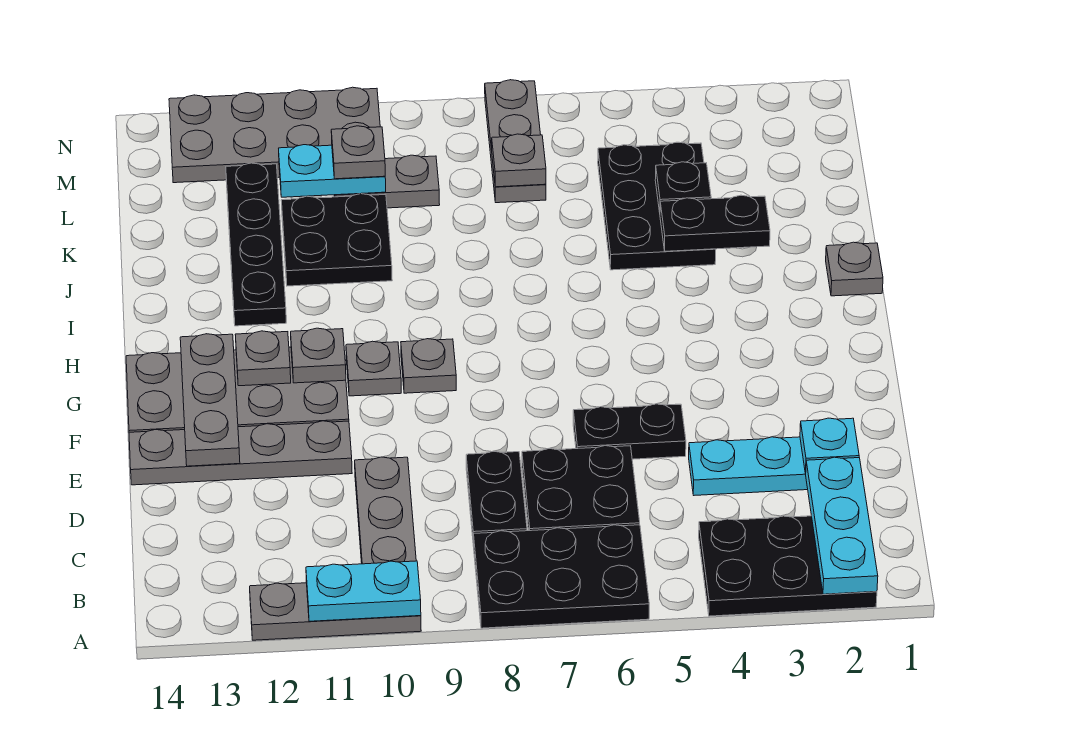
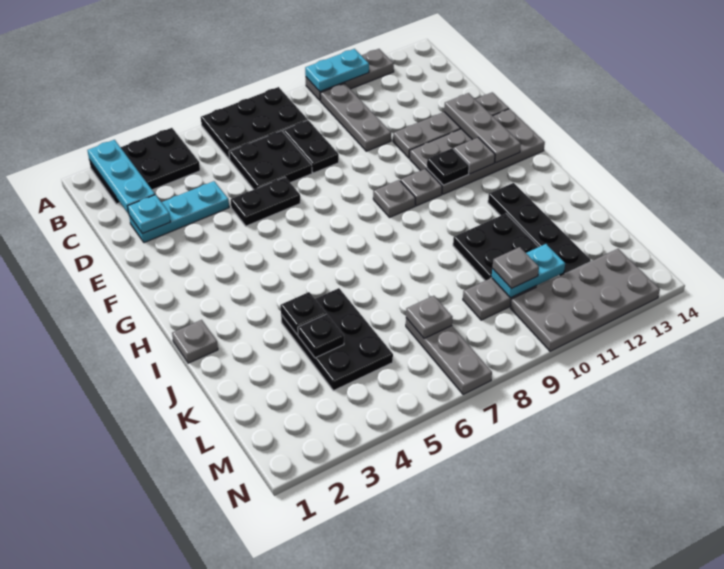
grey 1x1 plate [291,328,346,383] -> black 1x1 plate [427,148,469,185]
black 1x2 plate [660,195,770,251] -> black 1x1 plate [280,292,326,335]

